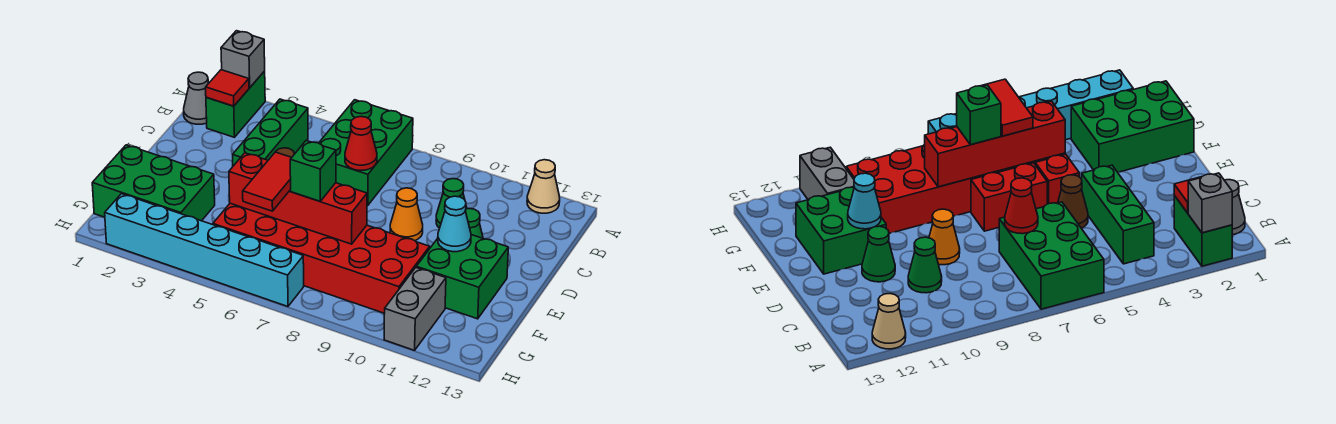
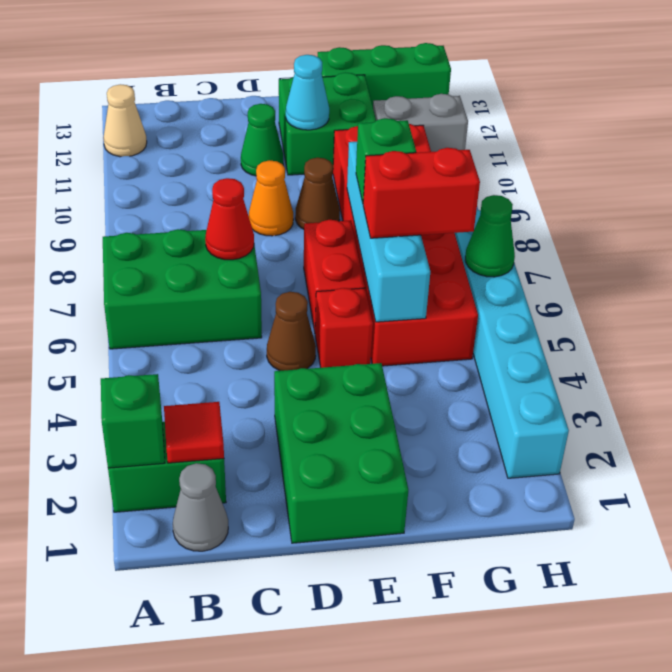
grey 1x1 brick [221,31,265,88] -> green 1x1 brick [101,374,165,468]
green 1x3 brick [233,99,308,166] -> green 1x3 brick moved to [317,43,451,106]
green 1x1 cone [436,179,467,228] -> green 1x1 cone moved to [465,195,515,277]
none -> brown 1x1 cone [295,158,340,229]
green 2x3 brick [92,145,215,221] -> green 2x3 brick moved to [274,363,408,543]
red 1x4 brick [229,153,367,244] -> cyan 1x4 brick [347,142,430,322]
red 1x2 tile [243,152,292,211] -> red 1x2 brick [363,148,480,238]

